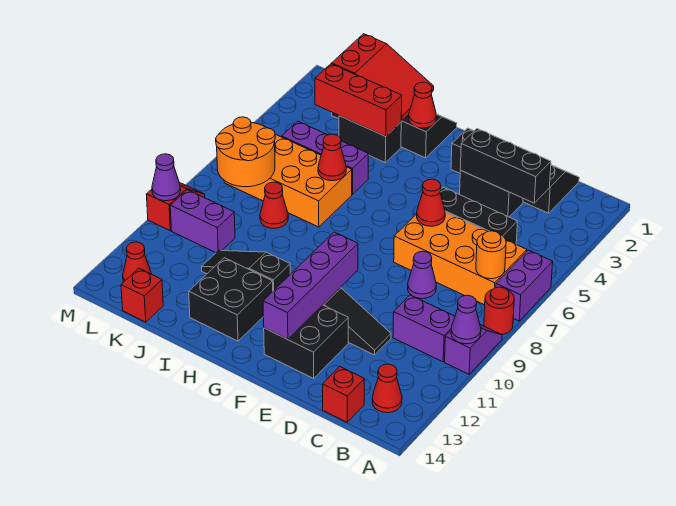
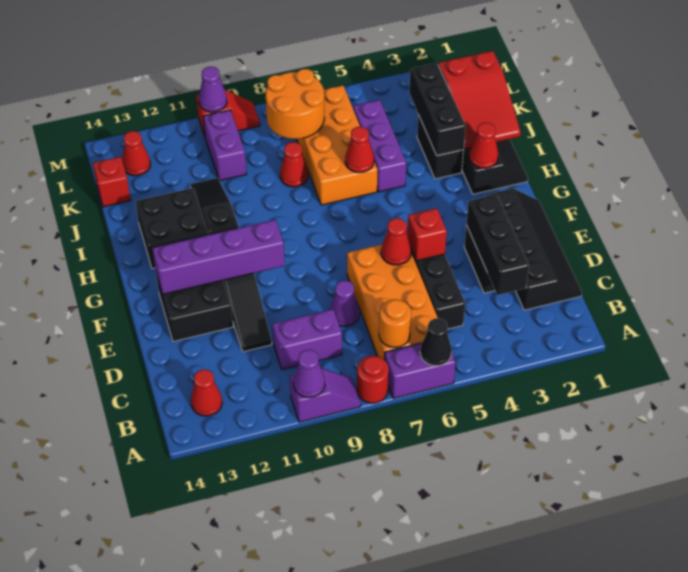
none -> black 1x1 cone [420,318,452,366]
purple 1x2 brick [393,295,455,362] -> purple 1x2 brick turned to [273,309,342,370]
red 1x1 brick [323,367,364,422] -> red 1x1 brick moved to [407,208,447,261]
red 1x3 brick [315,64,402,136] -> black 1x3 brick [409,63,466,156]

